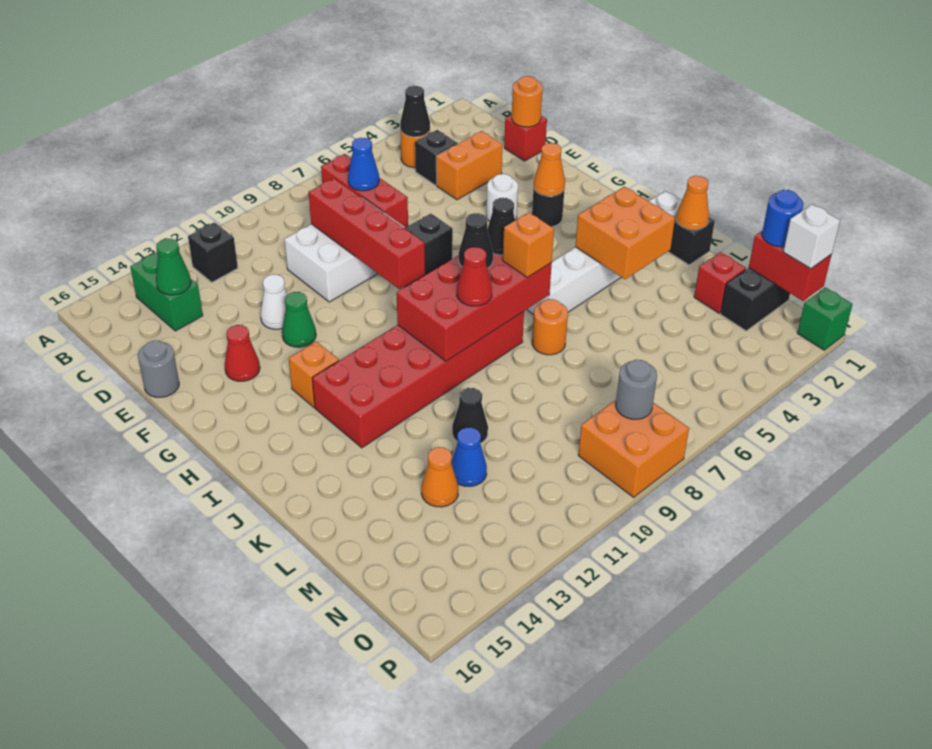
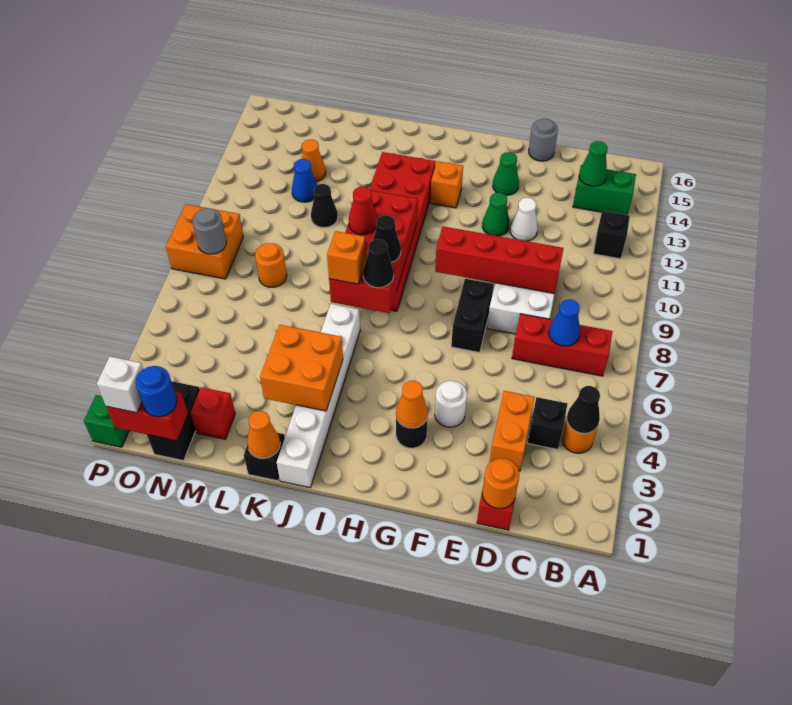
red 1x1 cone [225,325,260,381] -> green 1x1 cone [493,152,519,195]
orange 1x1 round brick [532,299,568,355] -> orange 1x1 round brick moved to [255,243,287,287]

